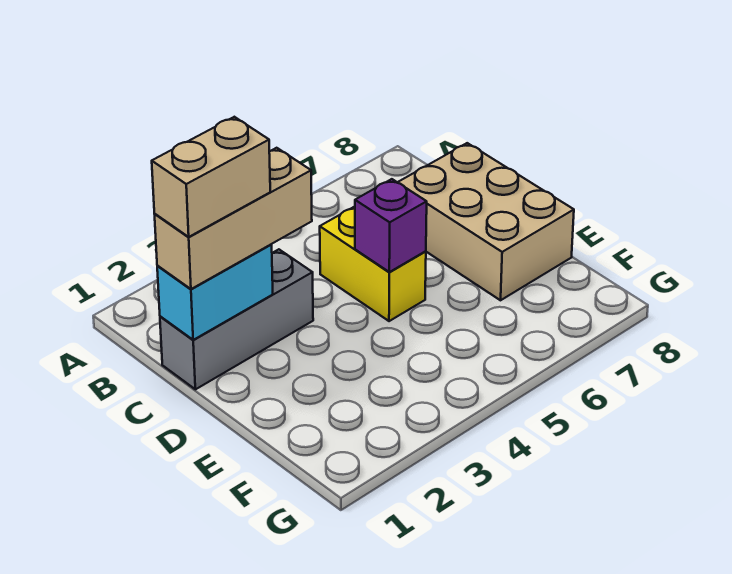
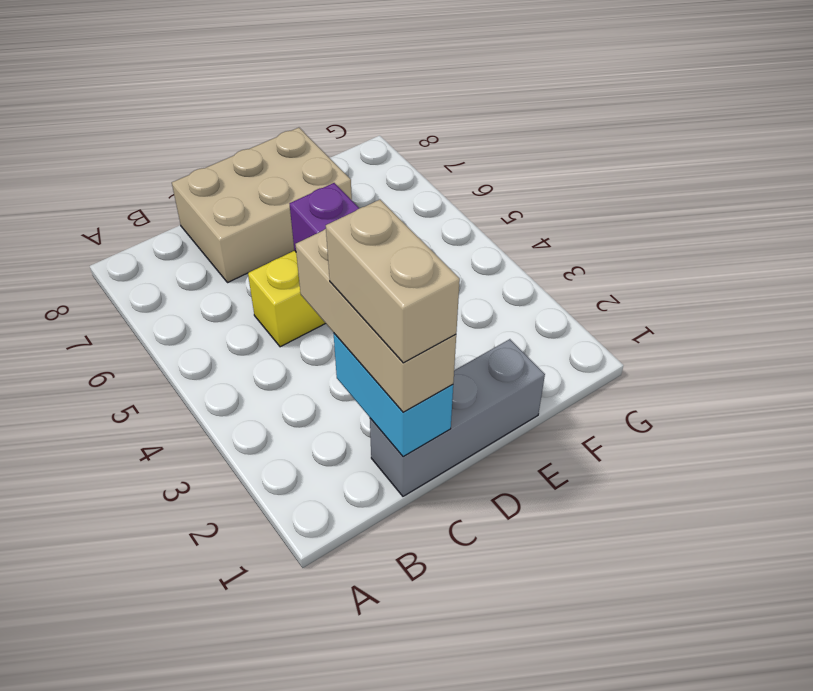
grey 1x3 brick [160,249,313,389] -> grey 1x3 brick turned to [370,339,545,496]

